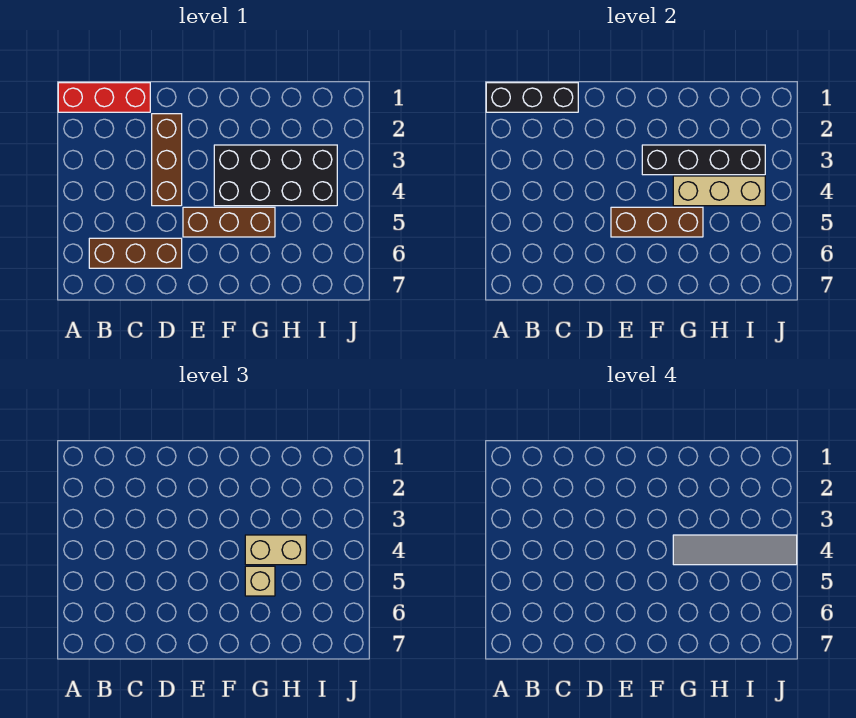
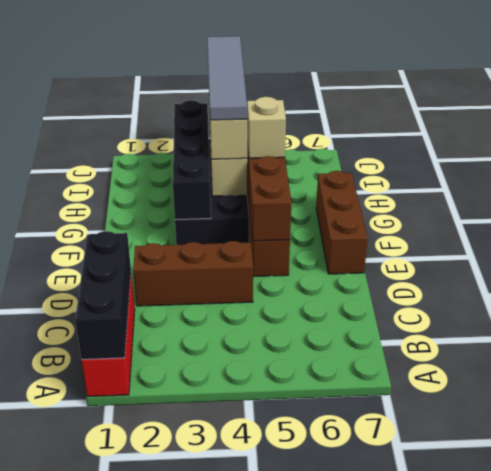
brown 1x3 brick [89,238,182,268] -> brown 1x3 brick moved to [316,171,368,274]

